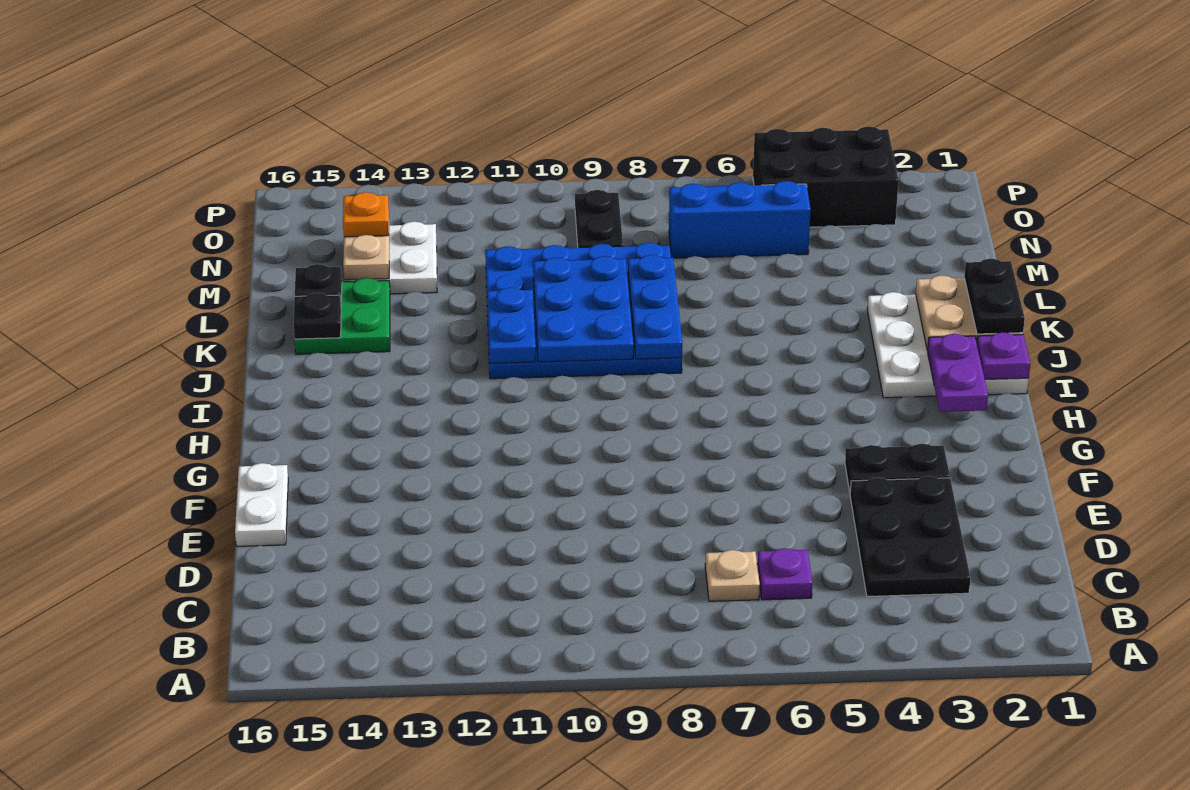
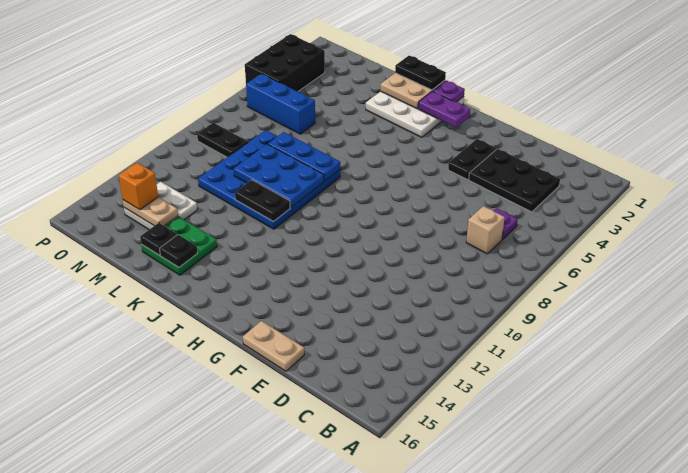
tan 1x1 plate [705,550,760,601] -> tan 1x1 brick [466,206,505,254]
white 1x2 plate [235,463,288,546] -> tan 1x2 plate [243,321,304,371]
blue 1x2 plate [487,287,536,363] -> black 1x2 plate [235,180,290,222]
blue 1x3 brick [669,181,811,258] -> blue 1x3 brick turned to [246,74,315,134]
orange 1x1 plate [343,192,389,237] -> orange 1x1 brick [119,163,158,210]

